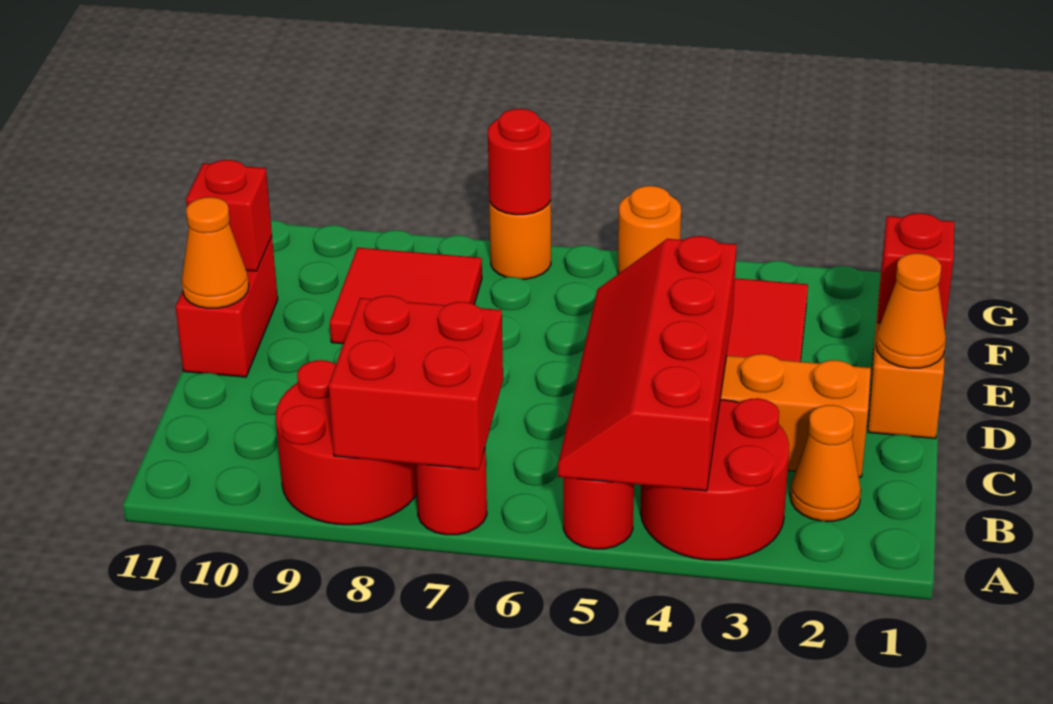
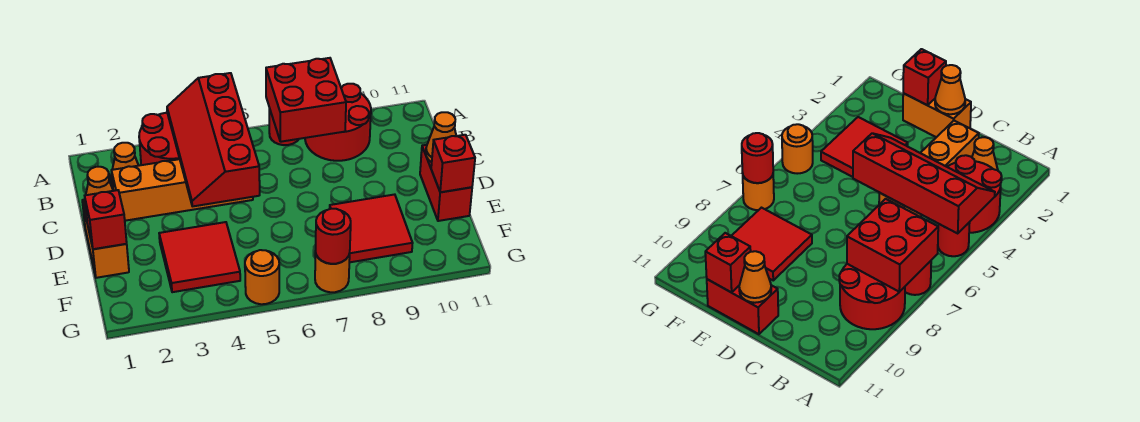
red 2x4 slope [558,236,736,491] -> red 2x4 slope turned to [167,73,260,206]

